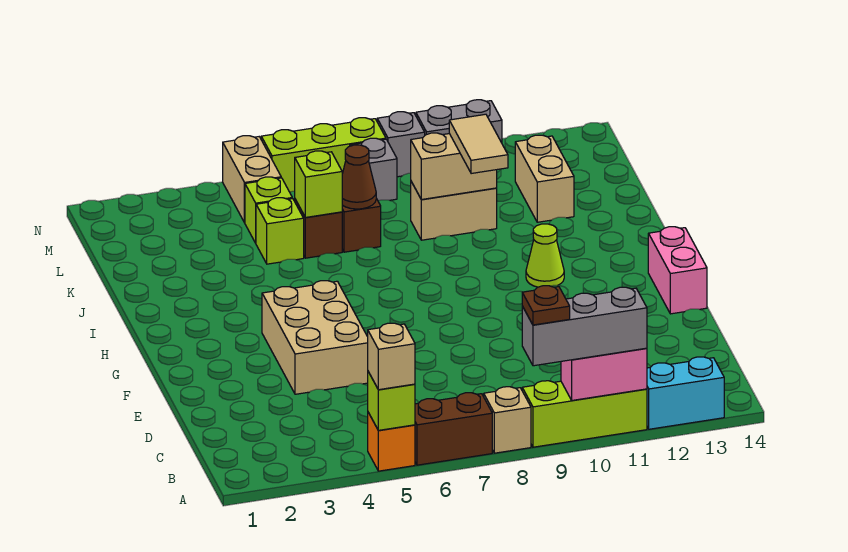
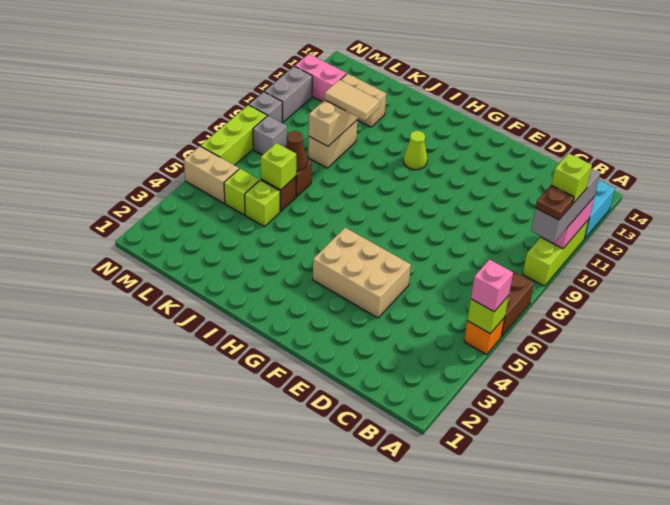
tan 1x1 brick [368,323,415,390] -> pink 1x1 brick [471,260,513,312]
tan 1x1 brick [484,387,531,453] -> none
none -> lime 1x1 brick [552,153,592,203]
pink 1x2 brick [648,227,707,314] -> pink 1x2 brick moved to [295,54,346,102]

